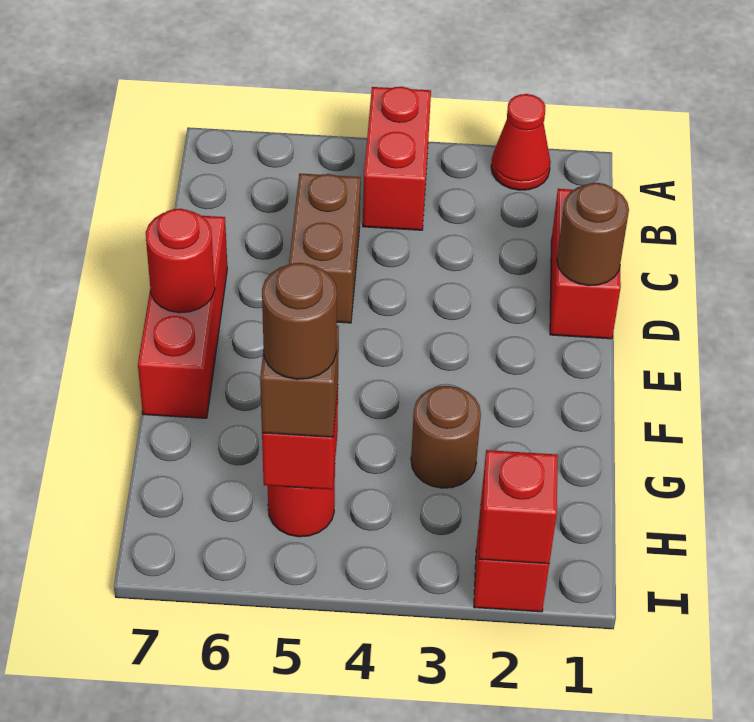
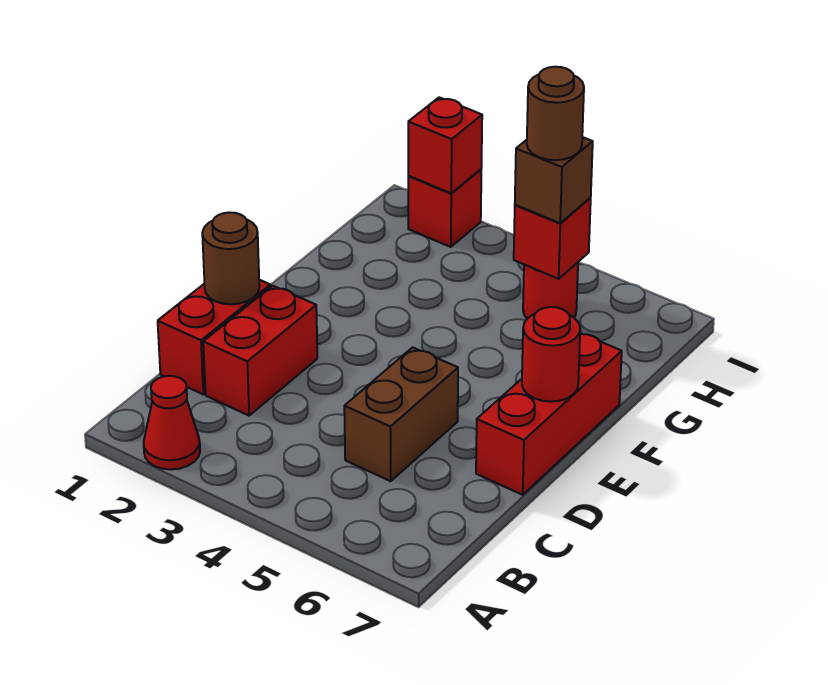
red 1x2 brick [363,87,431,230] -> red 1x2 brick moved to [203,286,317,416]
brown 1x1 round brick [411,386,481,488] -> none

